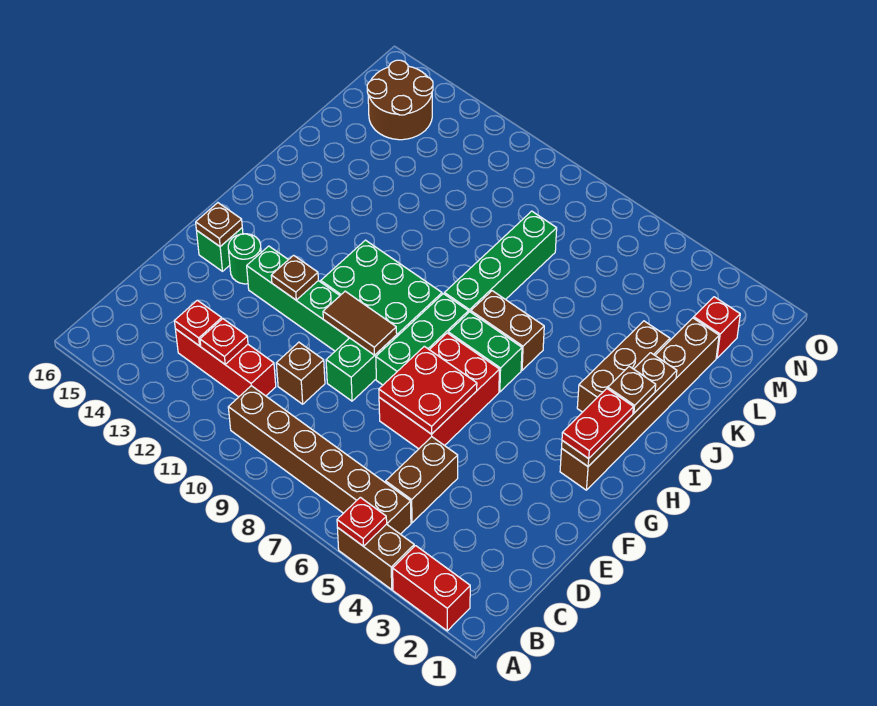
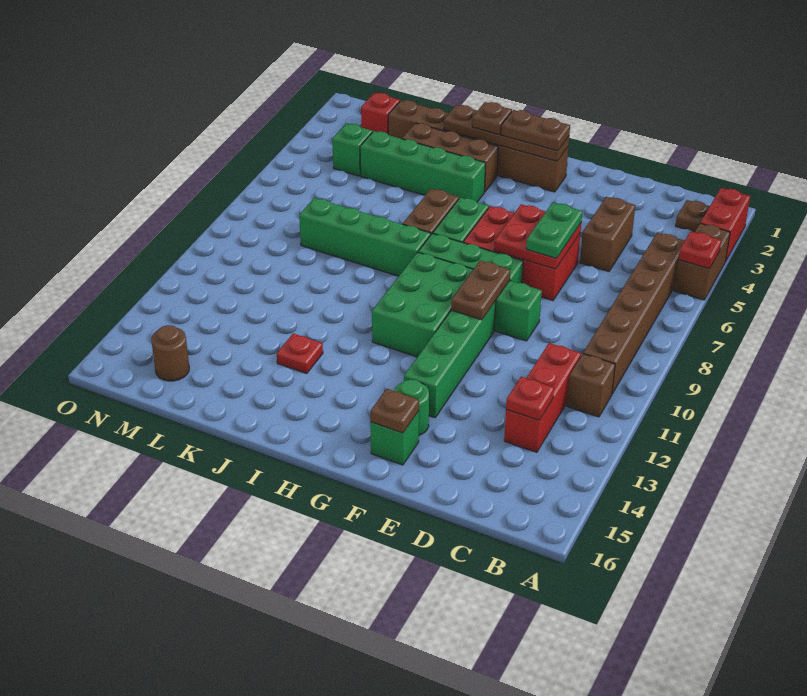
brown 1x2 brick [386,437,458,523] -> brown 1x2 brick turned to [580,197,635,271]
red 1x1 plate [200,319,248,364] -> red 1x1 plate moved to [277,333,323,373]
brown 1x1 brick [276,342,325,404] -> brown 1x1 brick moved to [567,354,615,417]
none -> green 1x2 plate [526,203,582,258]
brown 1x2 tile [323,291,397,355] -> brown 1x2 plate [451,261,510,320]
brown 1x1 plate [271,255,318,300] -> brown 1x1 plate moved to [675,200,710,232]
red 1x2 plate [562,389,633,459] -> brown 1x2 plate [501,110,570,151]
none -> green 1x4 brick [360,131,486,202]
none -> green 1x1 brick [332,123,372,176]
brown 2x2 round brick [367,60,433,140] -> brown 1x1 round brick [151,325,189,381]

